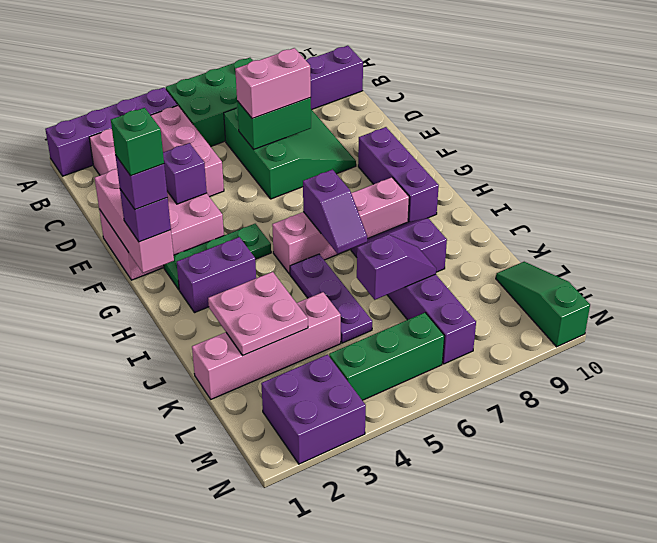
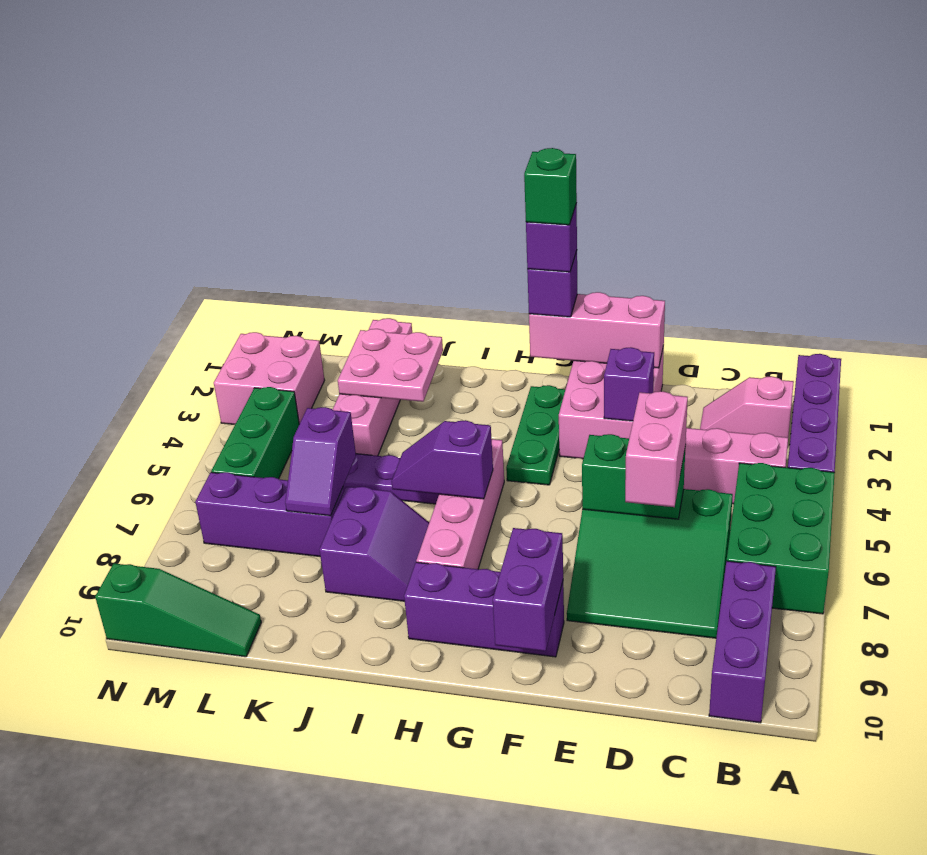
green 1x2 brick [237,98,311,149] -> green 1x2 brick turned to [582,434,686,519]
purple 1x2 brick [177,237,256,313] -> purple 1x2 brick moved to [493,528,563,651]
purple 2x2 brick [261,355,366,464] -> pink 2x2 brick [214,332,325,424]

